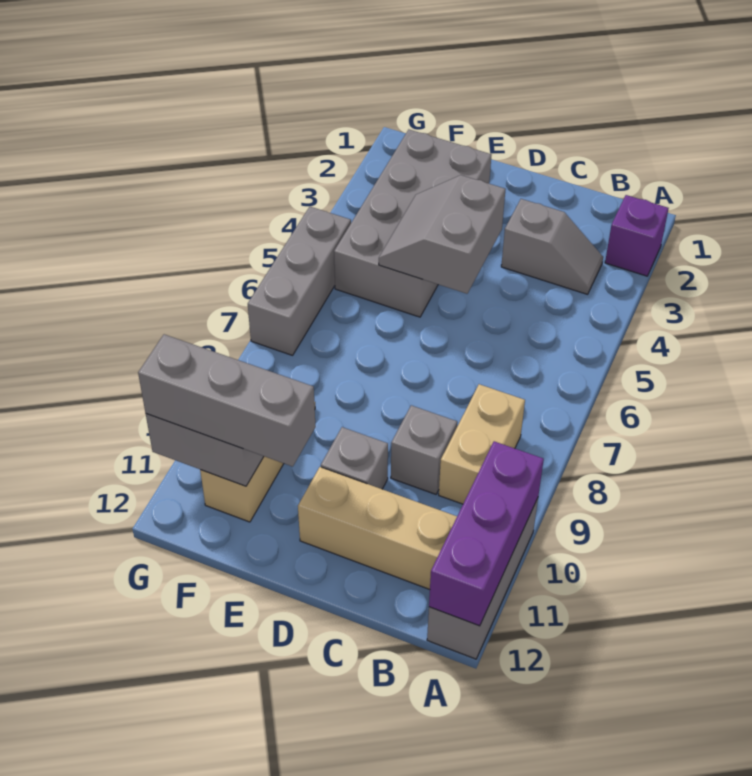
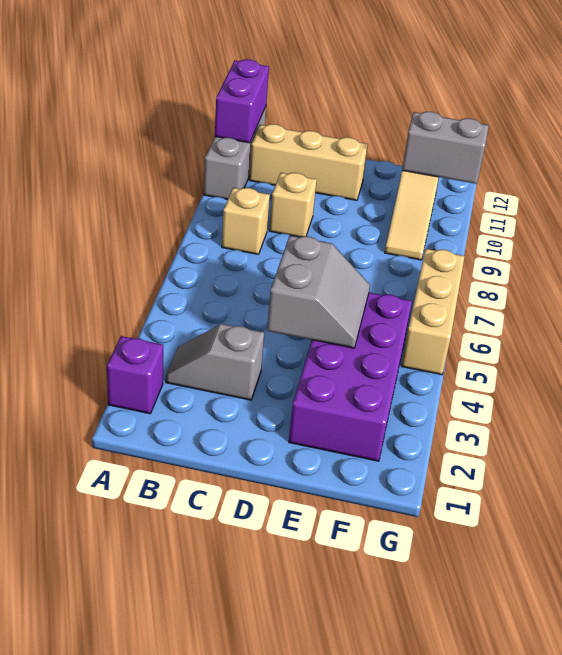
purple 1x3 brick [429,441,544,626] -> purple 1x2 brick [215,59,269,143]
tan 1x2 brick [439,384,525,504] -> tan 1x1 brick [222,188,270,254]
grey 1x1 brick [391,405,457,494] -> tan 1x1 brick [269,173,317,237]
grey 1x1 brick [321,427,388,489] -> none
grey 2x4 brick [334,130,491,317] -> purple 2x4 brick [289,293,412,461]
grey 1x3 brick [138,334,316,467] -> none
grey 1x3 brick [248,207,351,355] -> tan 1x3 brick [401,249,465,375]

